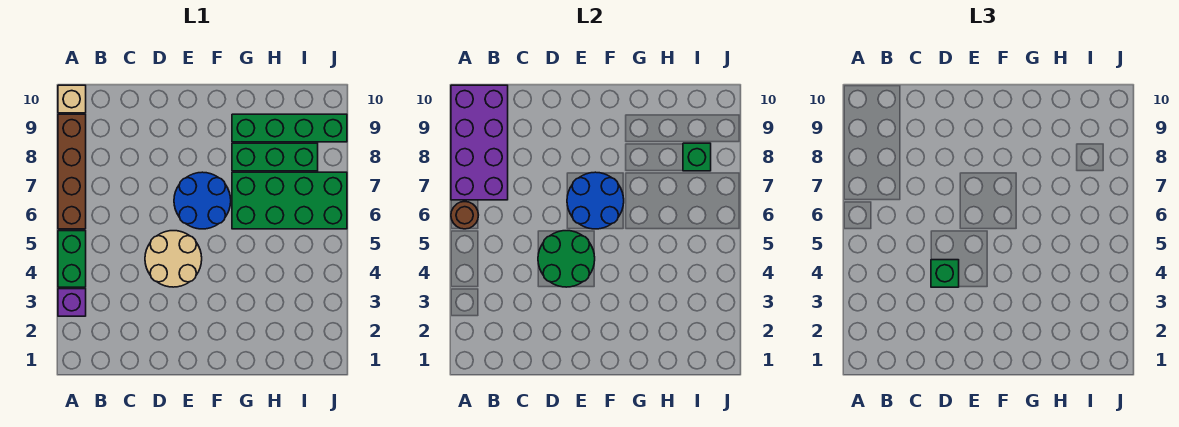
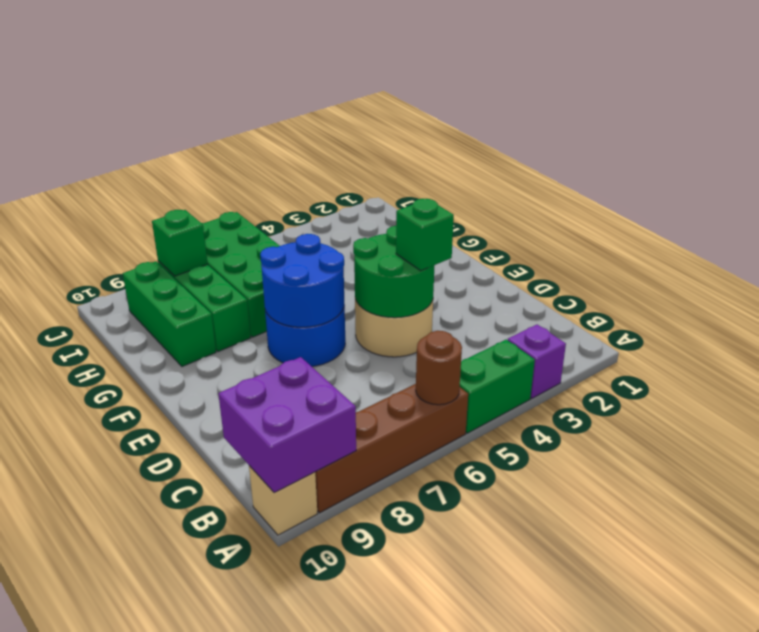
purple 2x4 brick [451,85,508,200] -> purple 2x2 brick [218,357,356,493]
green 1x4 brick [232,114,347,142] -> green 1x3 brick [123,262,216,367]

